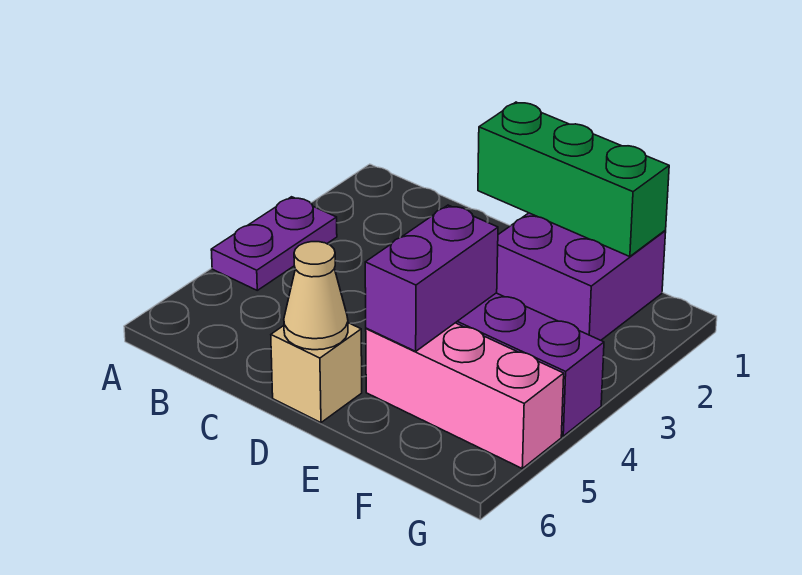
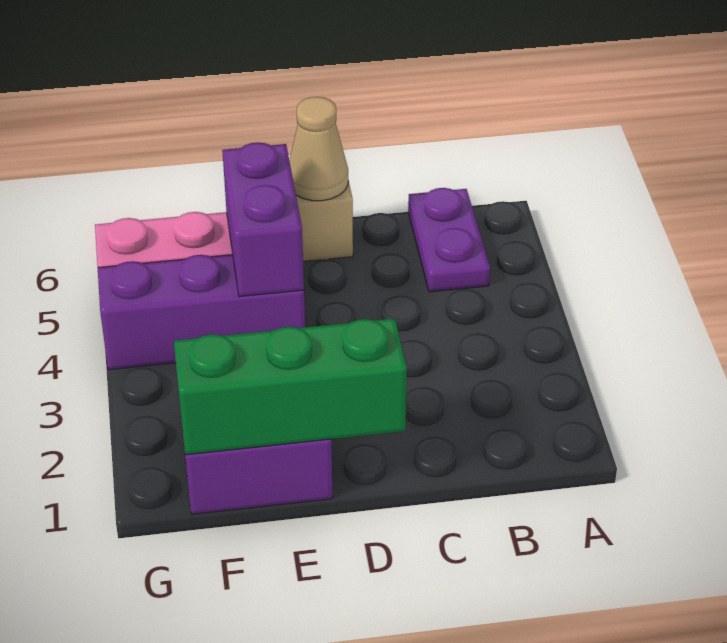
purple 1x2 plate [211,197,337,290] -> purple 1x2 plate moved to [408,188,490,292]

